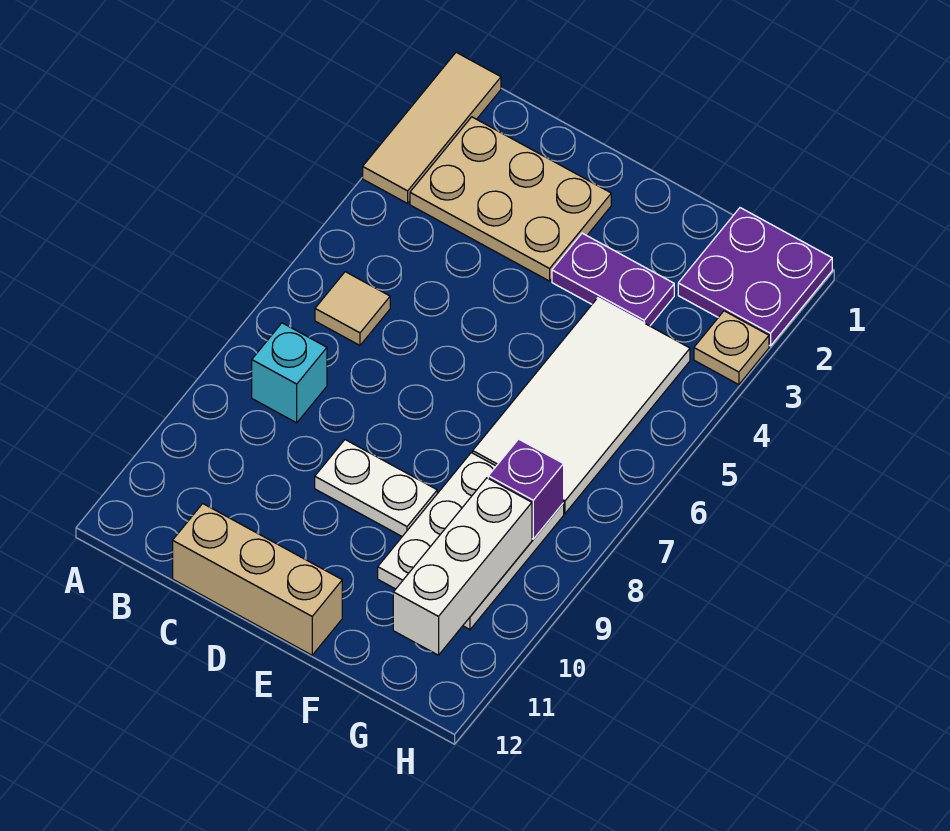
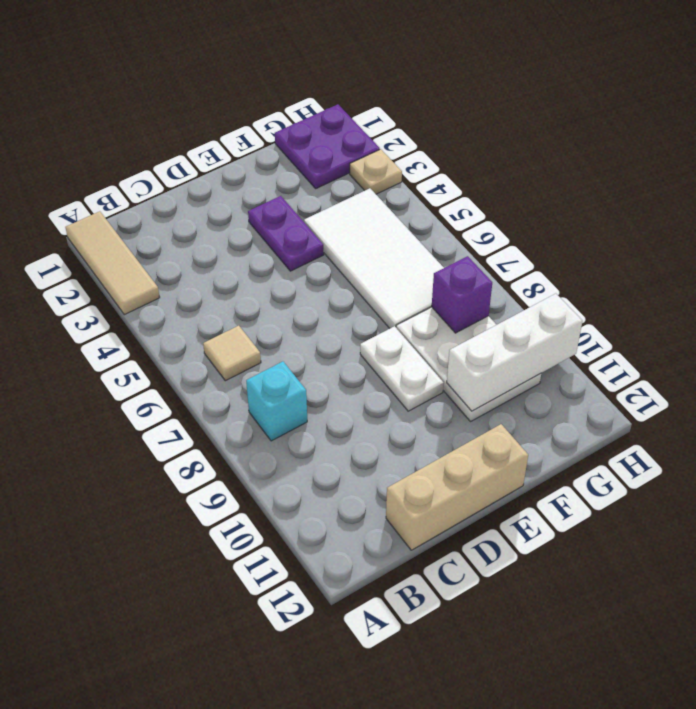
tan 2x3 plate [410,117,611,281] -> none
white 1x2 plate [315,440,437,536] -> white 1x2 plate turned to [360,326,444,411]
purple 1x2 plate [552,233,674,326] -> purple 1x2 plate turned to [248,196,324,271]
white 1x3 brick [393,478,532,655] -> white 1x3 brick turned to [447,294,582,411]

